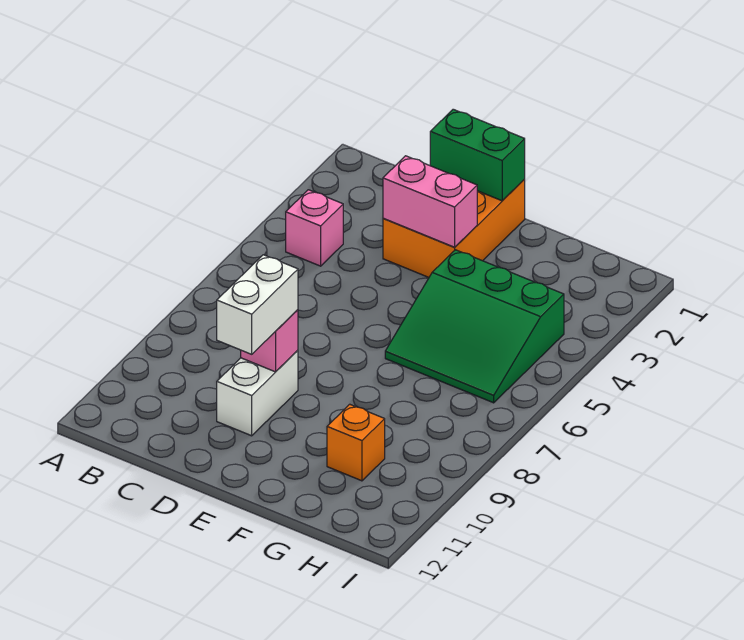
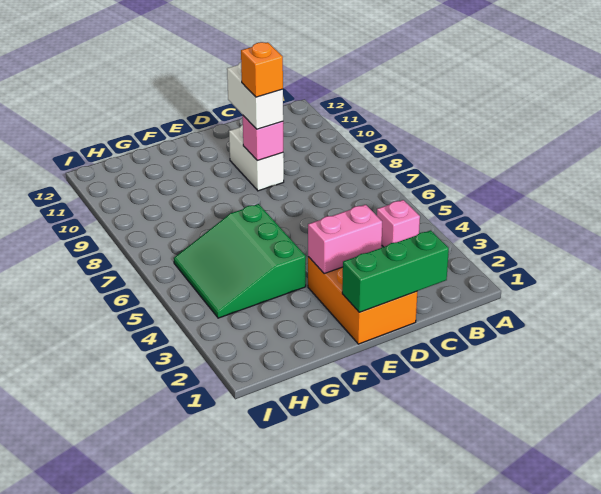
green 1x2 brick [430,109,525,201] -> green 1x3 brick [342,230,449,312]
green 3x3 slope [385,250,564,403] -> green 3x3 slope turned to [174,204,306,318]
orange 1x1 brick [327,404,385,481] -> orange 1x1 brick moved to [241,42,283,97]

